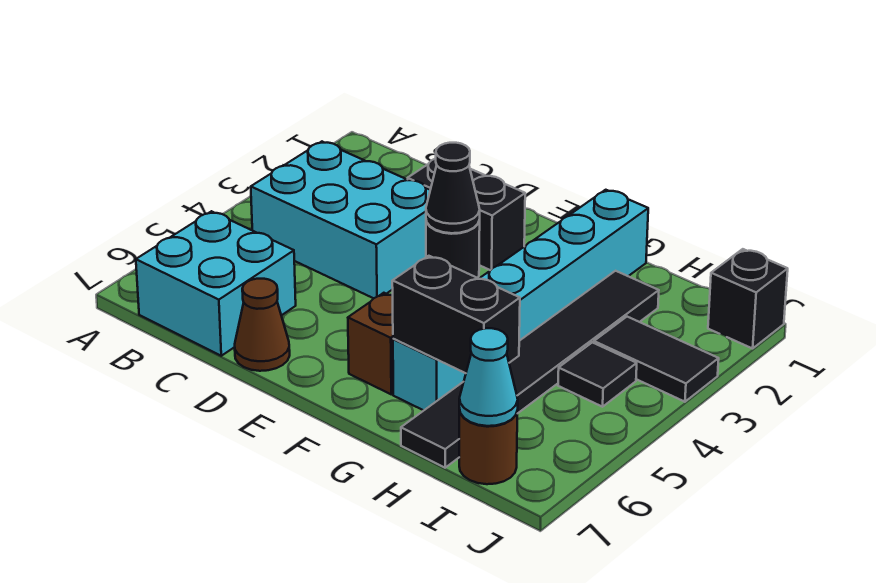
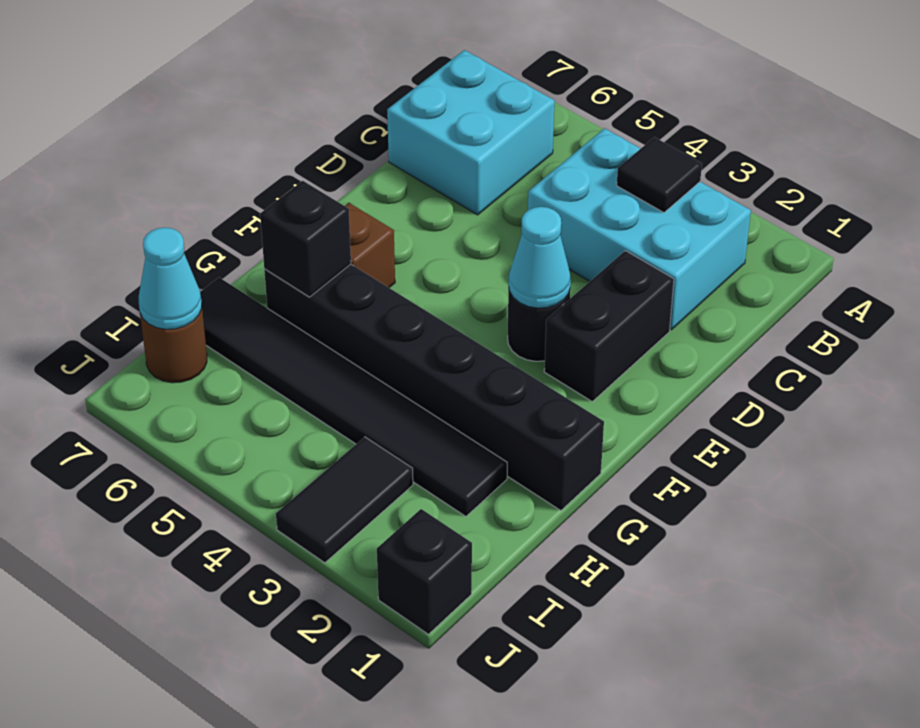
cyan 2x3 brick [251,142,430,298] -> cyan 2x3 brick turned to [528,128,751,330]
brown 1x1 cone [235,279,290,371] -> none
black 1x1 cone [426,143,480,233] -> cyan 1x1 cone [509,207,571,308]
cyan 1x6 brick [393,190,648,411] -> black 1x6 brick [264,264,604,511]
black 1x2 brick [392,256,520,373] -> black 1x1 brick [260,181,351,297]
black 1x1 tile [558,342,637,407] -> black 1x1 tile moved to [617,137,702,213]

